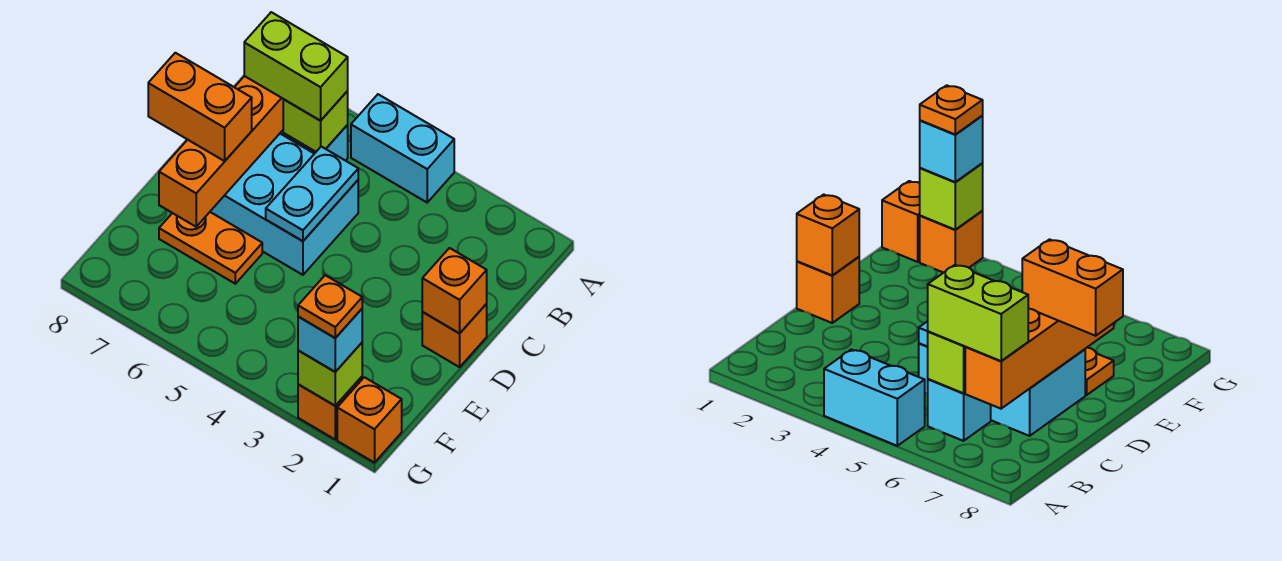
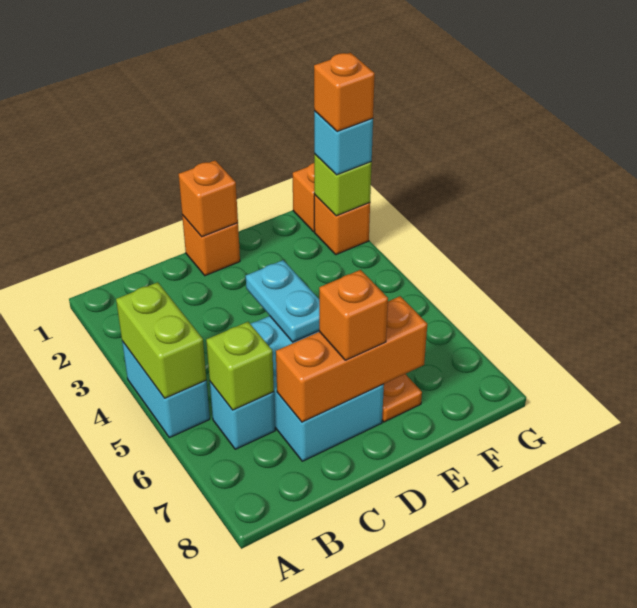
lime 1x2 brick [244,12,348,121] -> lime 1x2 brick moved to [116,282,206,398]
orange 1x4 brick [159,76,283,227] -> orange 1x3 brick [276,296,427,422]
cyan 1x2 plate [266,147,358,241] -> cyan 1x2 plate turned to [246,260,319,342]
orange 1x2 brick [148,53,252,161] -> orange 1x1 brick [319,270,388,360]
orange 1x1 plate [298,275,362,338] -> orange 1x1 brick [314,53,375,132]

